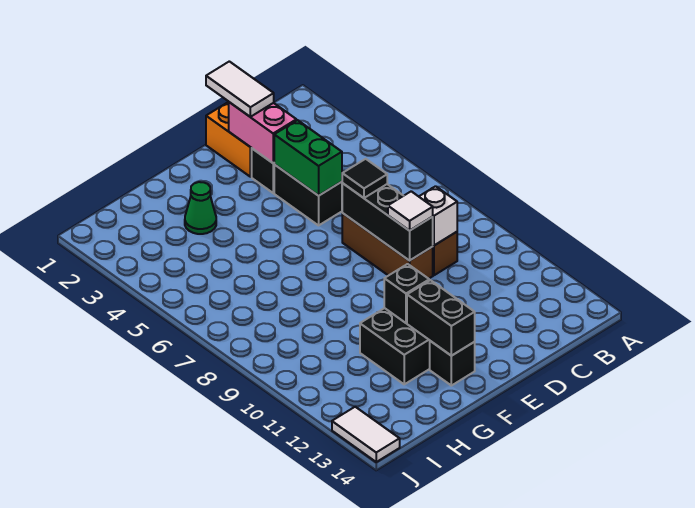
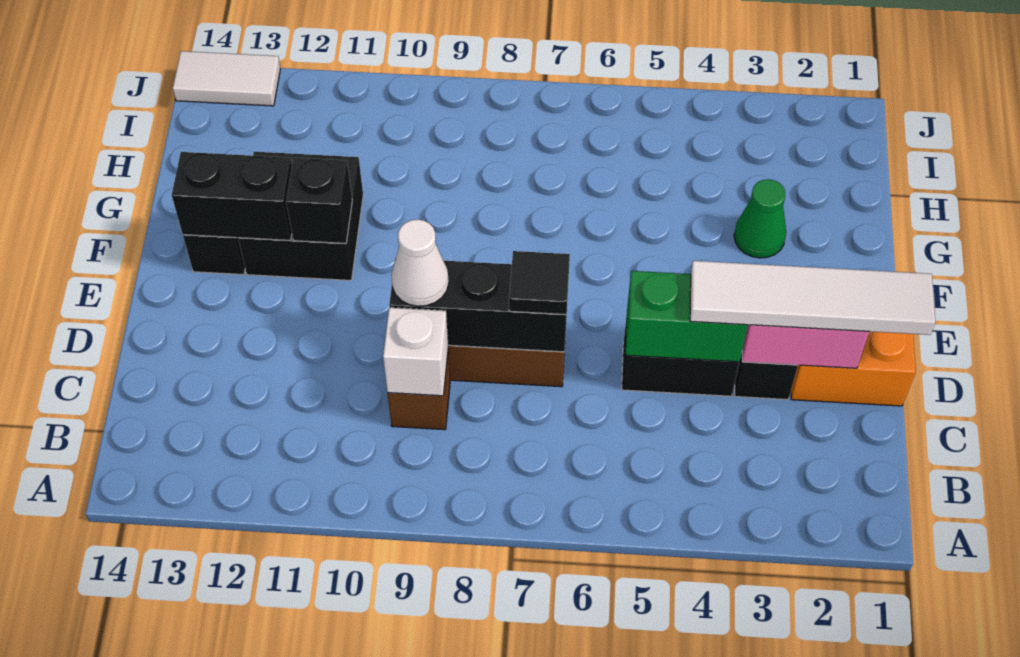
white 1x2 tile [206,61,274,117] -> white 1x4 tile [690,261,935,335]
white 1x1 tile [388,191,433,231] -> white 1x1 cone [392,219,449,306]

